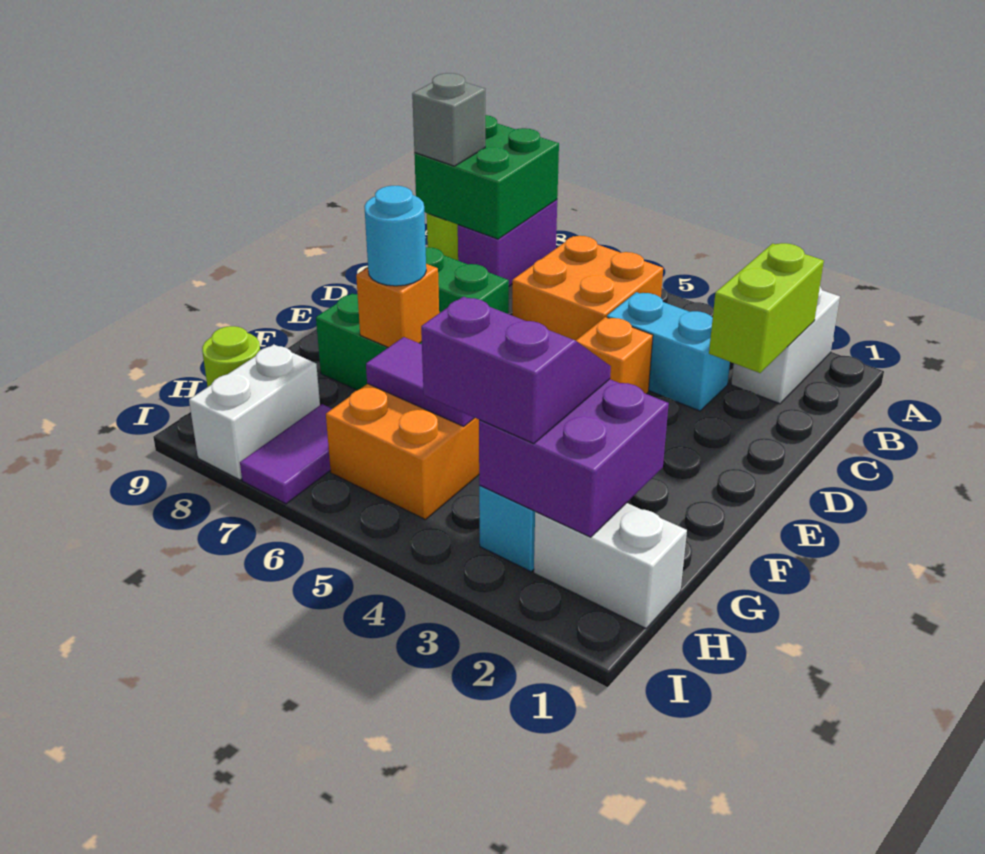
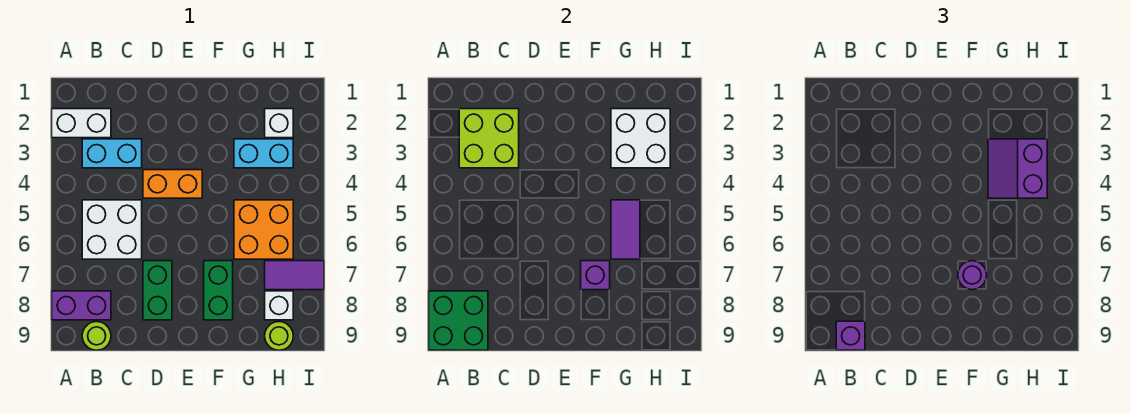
lime 1x2 brick [709,243,824,373] -> lime 2x2 brick [459,109,519,168]
orange 2x2 brick [512,236,663,341] -> white 2x2 brick [82,200,142,259]
grey 1x1 brick [412,73,485,166] -> purple 1x1 brick [836,321,865,350]
cyan 1x2 brick [607,292,730,411] -> cyan 1x2 brick turned to [82,139,142,168]
orange 1x1 brick [576,317,653,394] -> orange 1x2 brick [143,170,202,198]
orange 1x1 brick [356,264,439,348] -> purple 1x1 brick [581,261,610,290]
cyan 1x1 round brick [364,186,426,286] -> purple 1x1 round brick [958,261,987,290]
purple 2x2 brick [479,379,669,537] -> white 2x2 brick [611,109,670,168]
white 1x2 brick [534,503,687,628] -> white 1x1 brick [265,109,293,138]
white 1x2 brick [189,344,320,480] -> white 1x1 brick [265,291,293,320]

